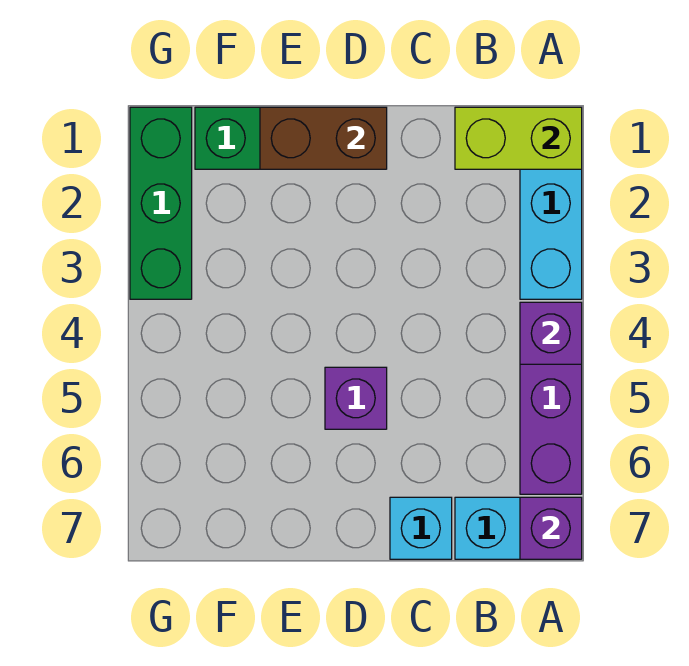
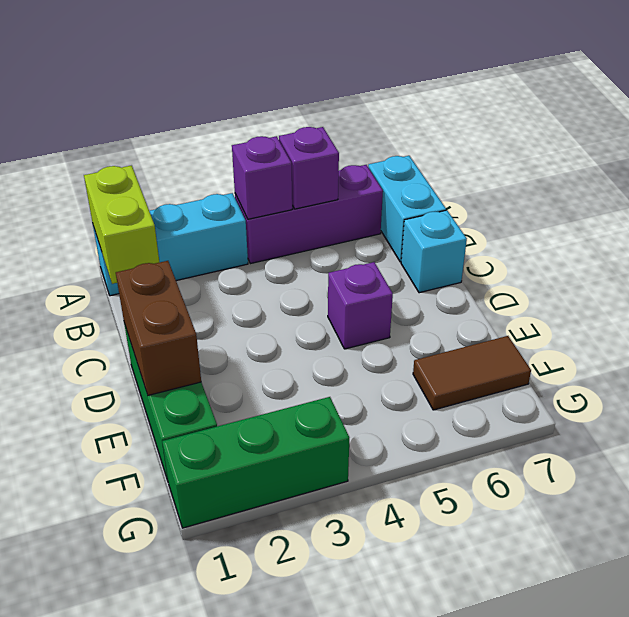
purple 1x1 brick [520,497,582,559] -> purple 1x1 brick moved to [279,127,339,209]
none -> brown 1x2 tile [413,336,531,410]

